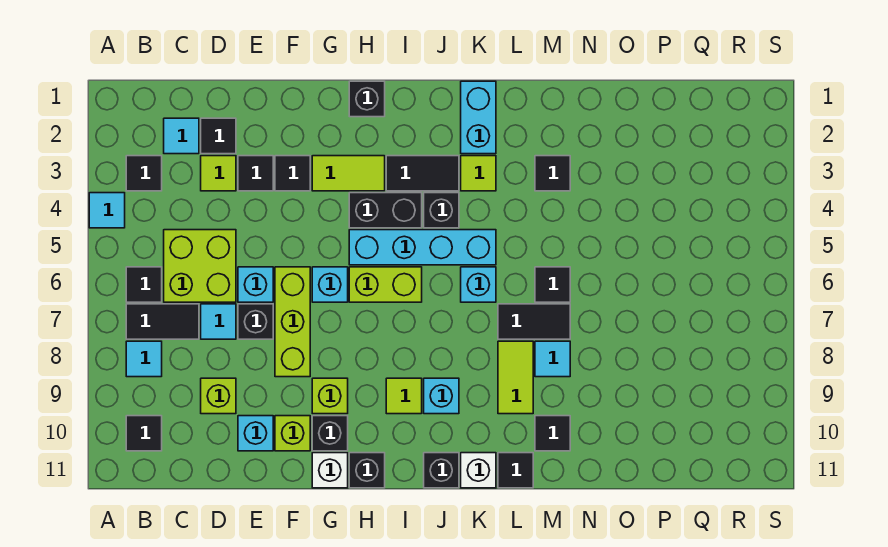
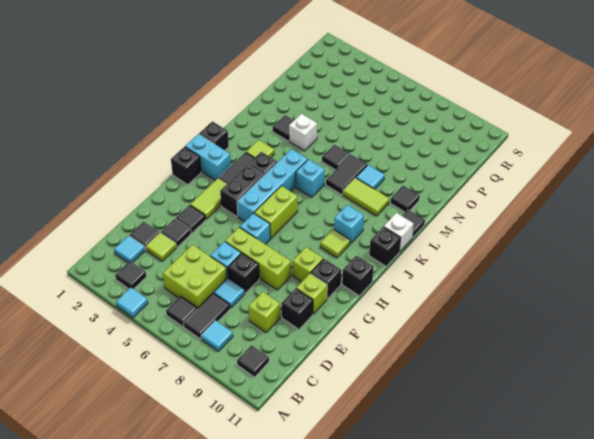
cyan 1x1 brick [238,416,273,451] -> black 1x1 brick [282,289,313,329]
white 1x1 brick [312,453,348,488] -> white 1x1 brick moved to [289,114,317,151]
none -> black 1x1 brick [199,121,229,150]
cyan 1x2 brick [461,81,496,154] -> cyan 1x2 brick moved to [185,134,231,180]

